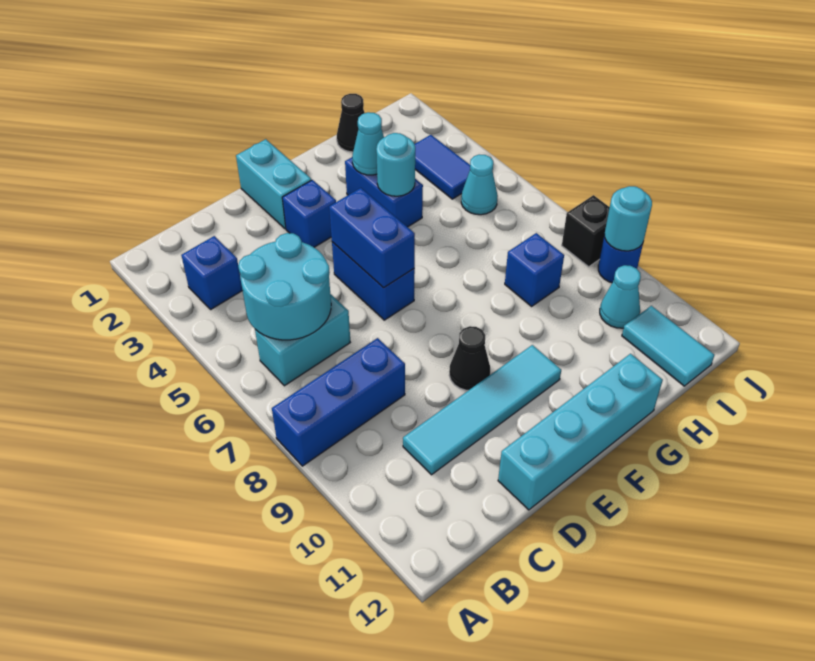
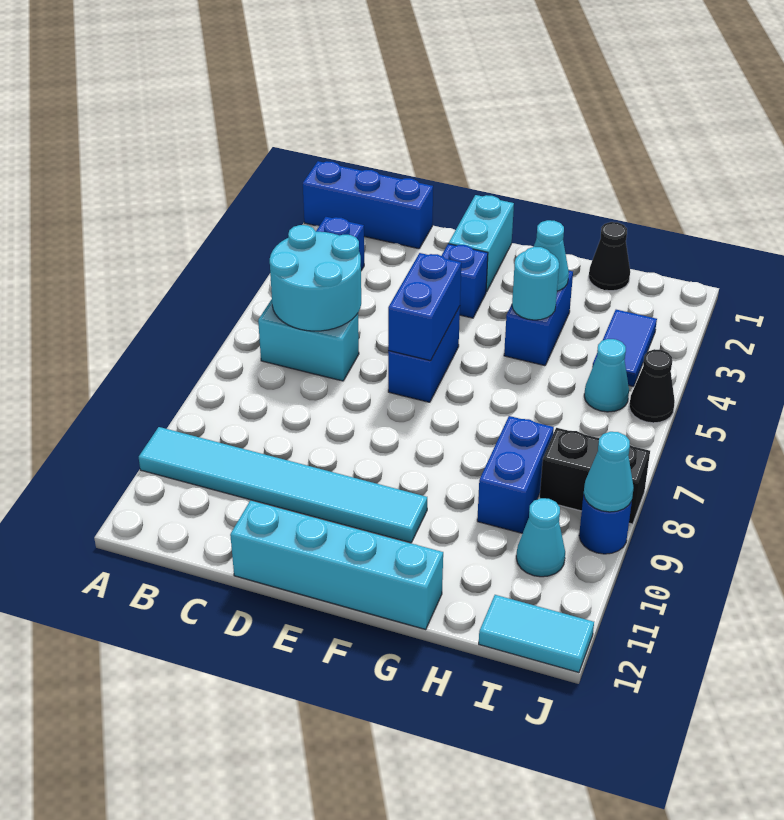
blue 1x3 brick [272,338,405,466] -> blue 1x3 brick moved to [303,161,433,249]
cyan 1x4 tile [403,345,561,475] -> cyan 1x6 tile [139,427,427,543]
black 1x1 cone [449,326,490,390] -> black 1x1 cone moved to [629,349,675,423]
blue 1x1 brick [505,233,564,306] -> blue 1x2 brick [477,416,554,533]
cyan 1x2 tile [622,306,714,386] -> cyan 1x2 tile turned to [479,595,594,673]
black 1x1 brick [562,195,610,267] -> black 1x2 brick [540,428,650,524]
cyan 1x1 round brick [605,186,652,251] -> cyan 1x1 cone [584,432,634,512]

